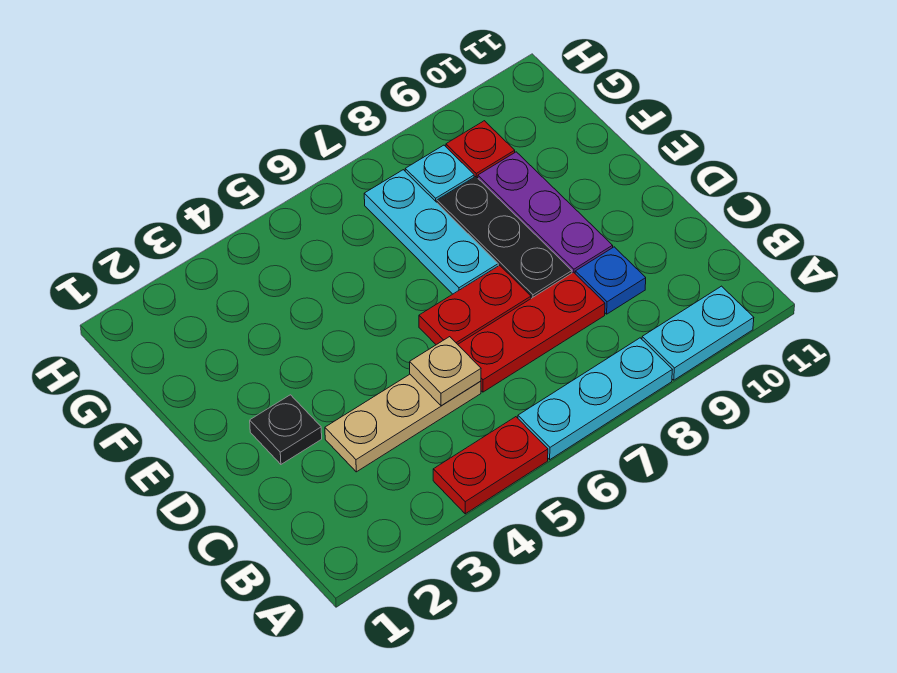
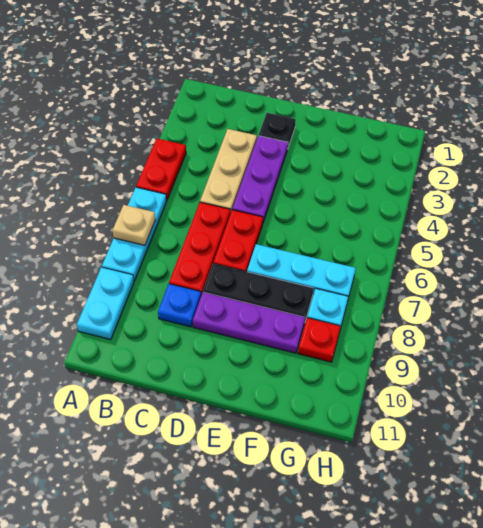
tan 1x1 plate [410,337,481,406] -> tan 1x1 plate moved to [112,205,155,245]
none -> purple 1x3 plate [232,136,288,222]

